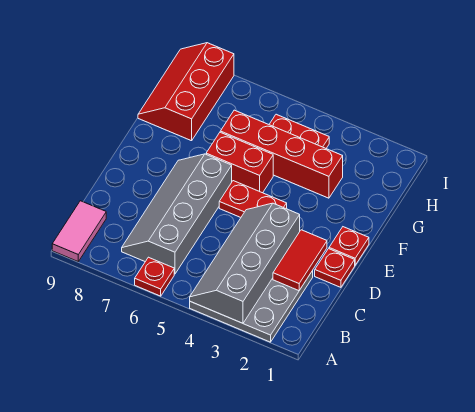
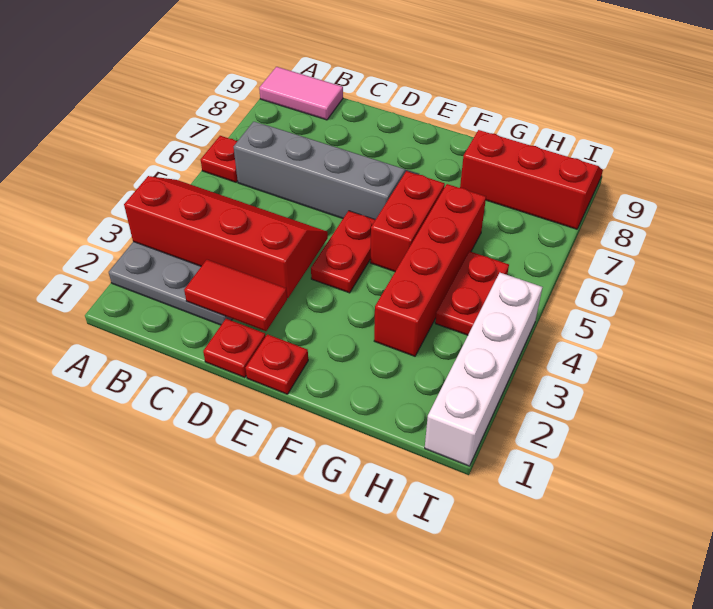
grey 2x4 slope [190,203,300,323] -> red 2x4 slope [124,176,328,298]
none -> white 1x4 brick [425,273,543,466]

